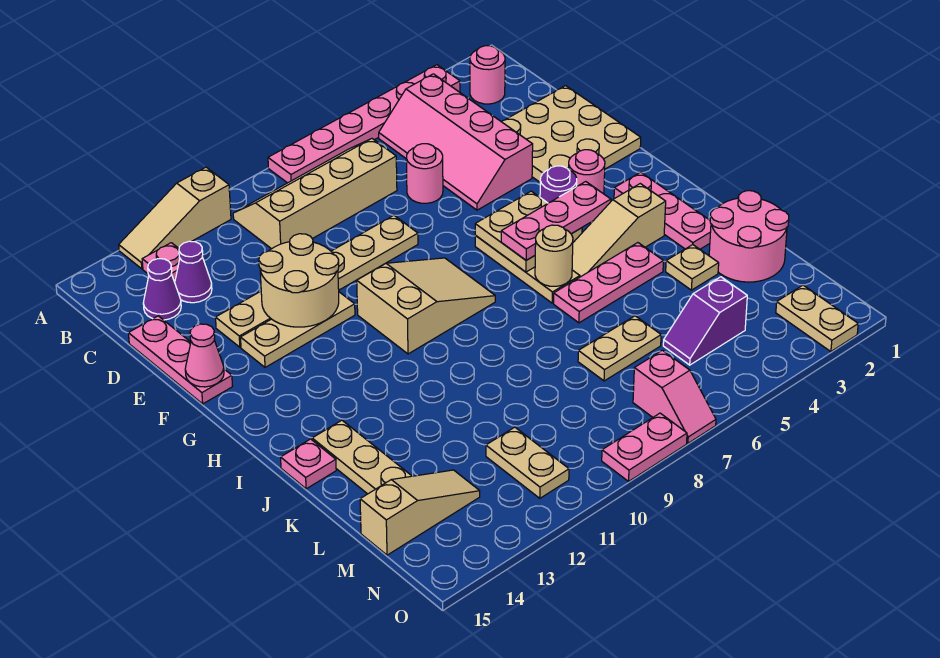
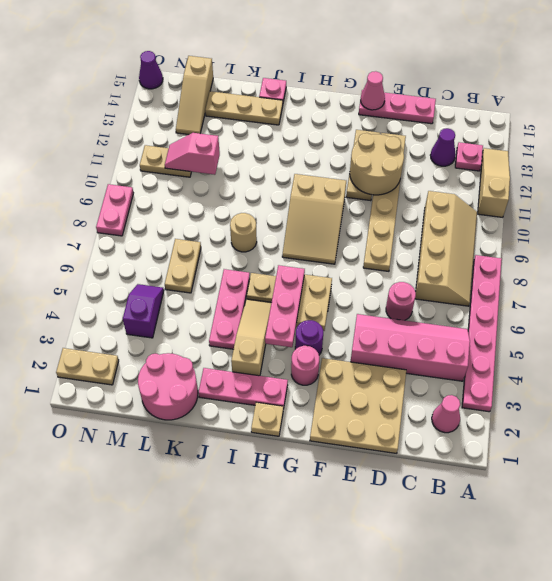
pink 1x1 round brick [470,46,505,104] -> pink 1x1 cone [432,395,460,433]
purple 1x1 cone [143,259,181,320] -> purple 1x1 cone moved to [139,51,163,89]
tan 1x1 round brick [535,225,573,286] -> tan 1x1 round brick moved to [230,213,257,252]
tan 1x1 plate [666,245,719,290] -> tan 1x1 plate moved to [251,402,283,436]
pink 1x2 slope [633,350,716,443] -> pink 1x2 slope moved to [165,133,220,175]

